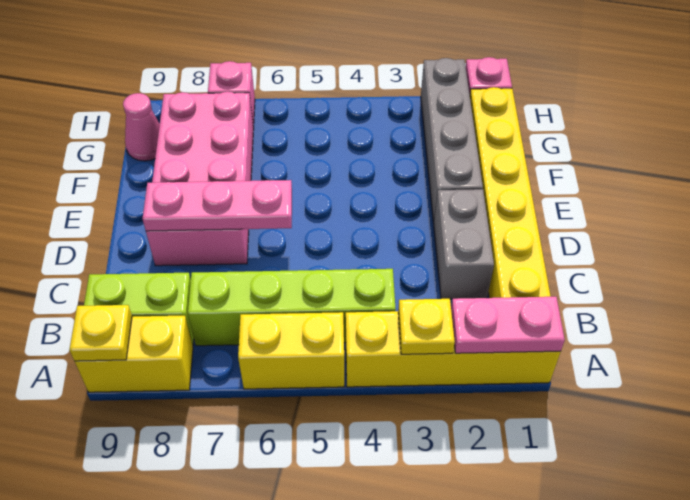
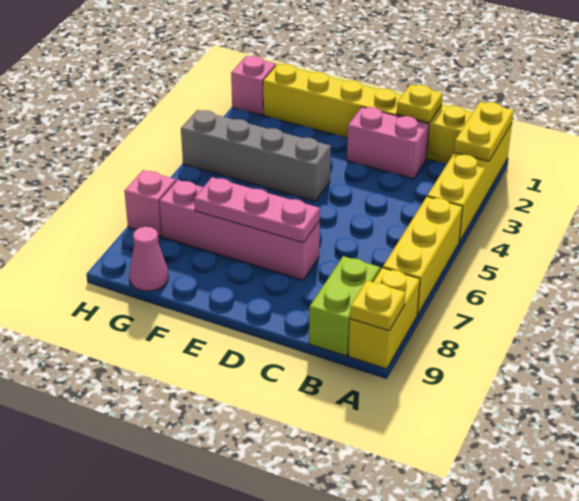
pink 1x2 plate [451,297,565,353] -> yellow 1x2 plate [454,102,514,161]
yellow 1x1 plate [398,299,455,354] -> yellow 1x1 plate moved to [397,85,443,123]
yellow 1x2 brick [238,312,344,389] -> yellow 1x3 brick [383,197,463,315]
lime 1x4 brick [188,269,396,346] -> none
grey 1x2 brick [434,189,494,299] -> pink 1x2 brick [347,107,429,179]
pink 1x3 plate [142,180,292,231] -> pink 1x3 plate turned to [194,177,320,243]
pink 2x4 brick [146,92,254,266] -> pink 1x4 brick [159,180,320,280]
grey 1x4 brick [421,58,483,223] -> grey 1x4 brick moved to [181,110,331,201]

